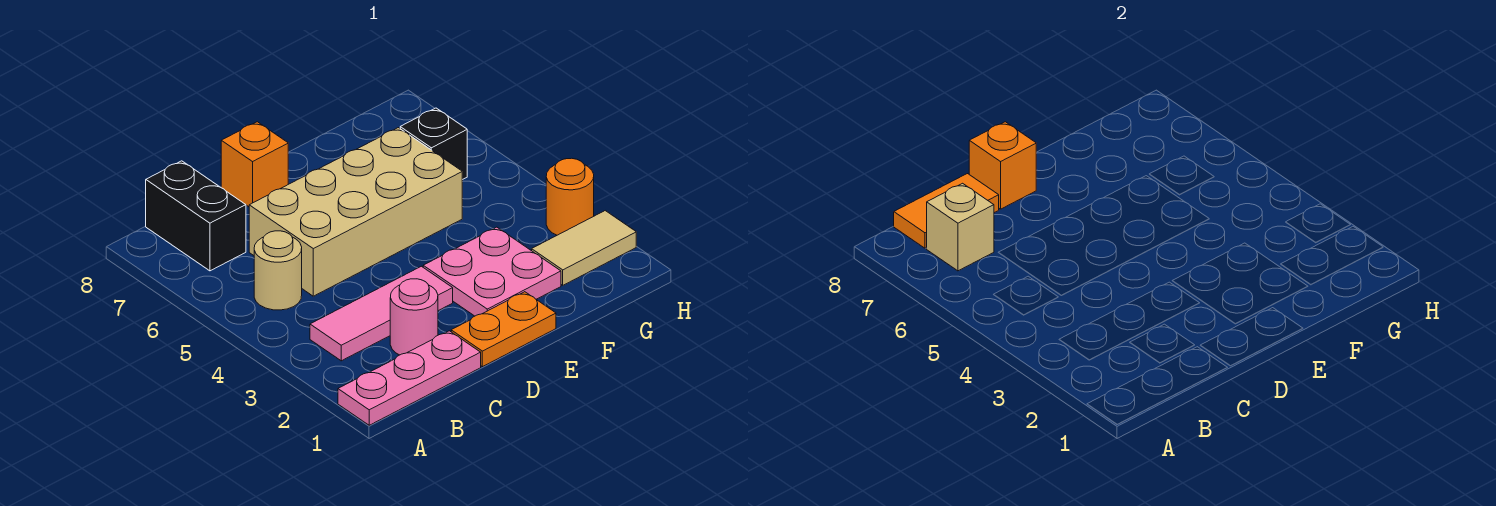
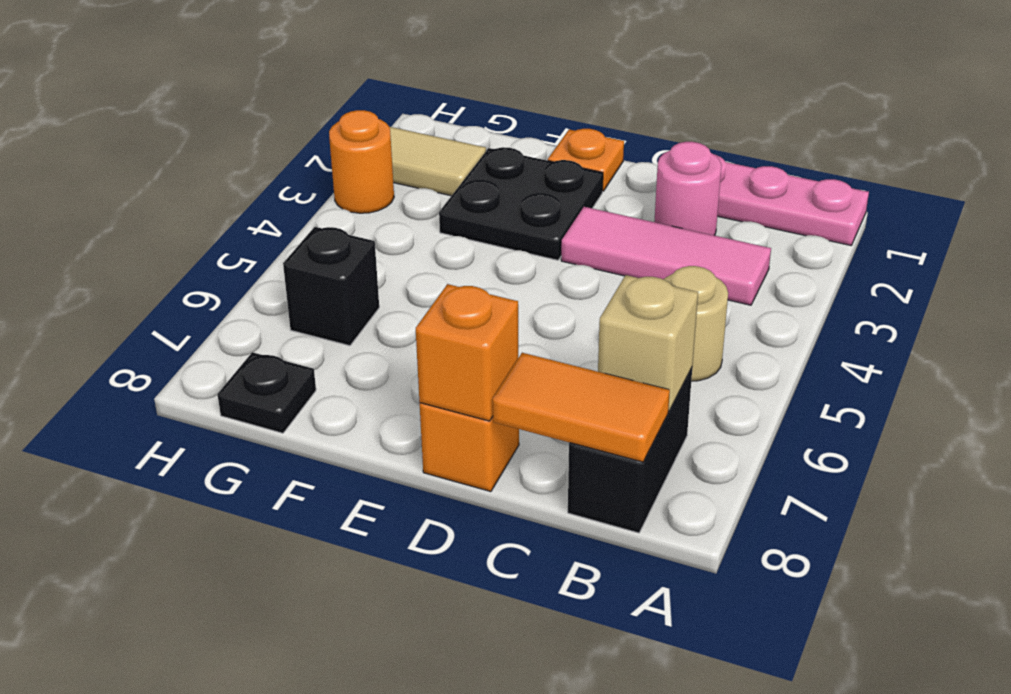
tan 2x4 brick [249,128,462,296] -> none
orange 1x2 plate [451,292,556,367] -> orange 1x1 plate [548,129,624,191]
pink 2x2 plate [423,227,561,316] -> black 2x2 plate [439,147,603,260]
none -> black 1x1 plate [217,352,316,433]

